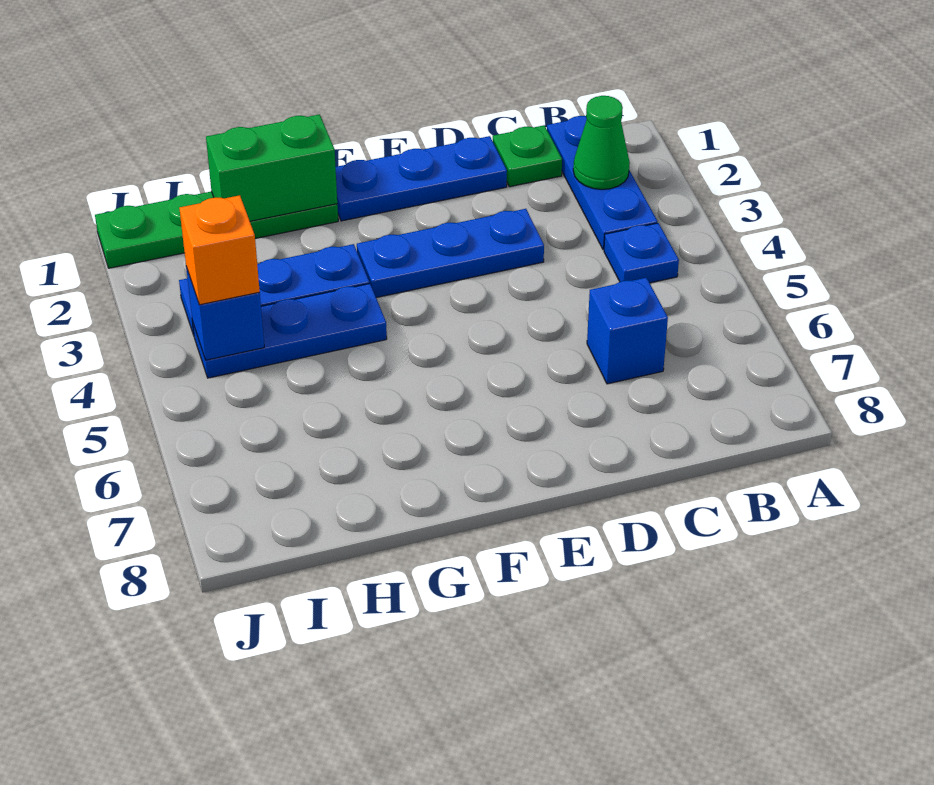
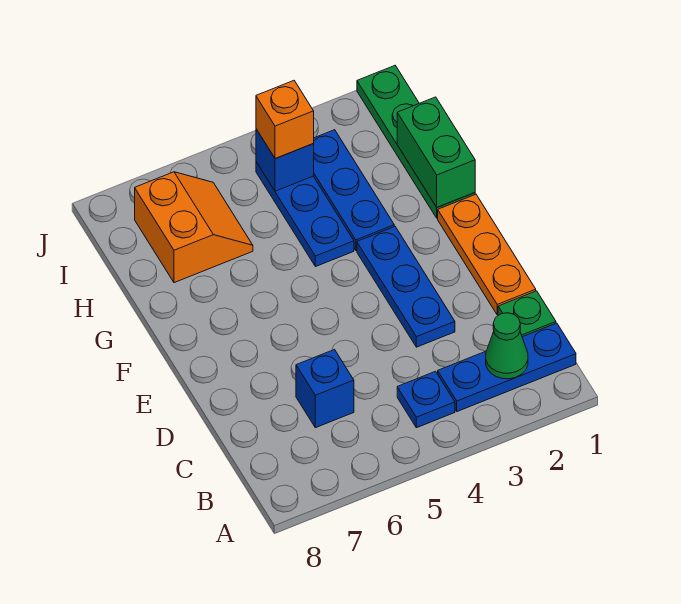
blue 1x3 plate [335,136,507,221] -> orange 1x3 plate [438,194,536,315]
none -> orange 2x2 slope [135,172,253,283]

